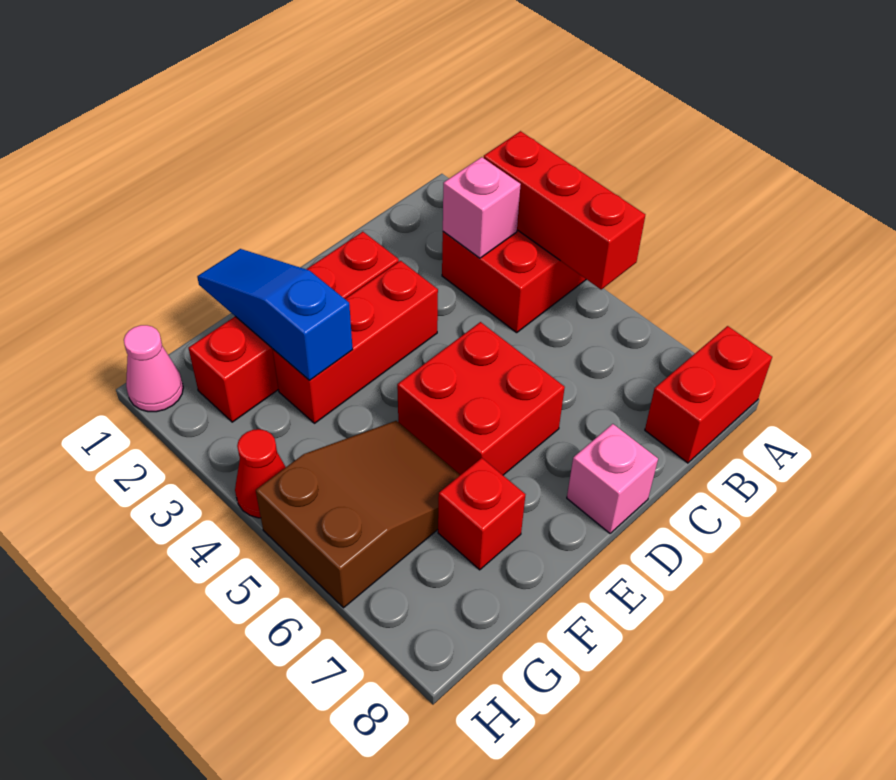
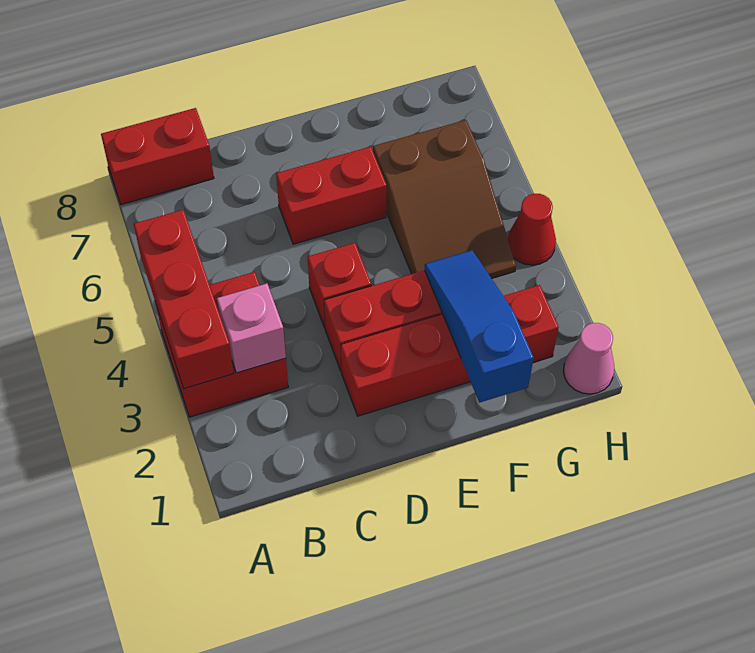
red 2x2 brick [397,322,565,475] -> red 1x2 brick [276,147,387,244]
pink 1x1 brick [567,424,658,533] -> none
blue 1x3 slope [197,249,353,380] -> blue 1x3 slope turned to [425,250,534,403]
brown 2x3 slope [256,421,460,608] -> brown 2x3 slope turned to [373,120,516,278]
red 1x1 brick [438,458,525,570] -> red 1x1 brick moved to [308,243,371,328]

